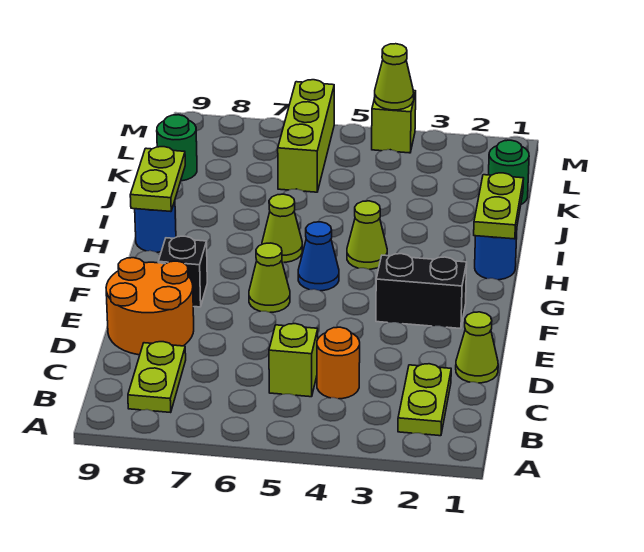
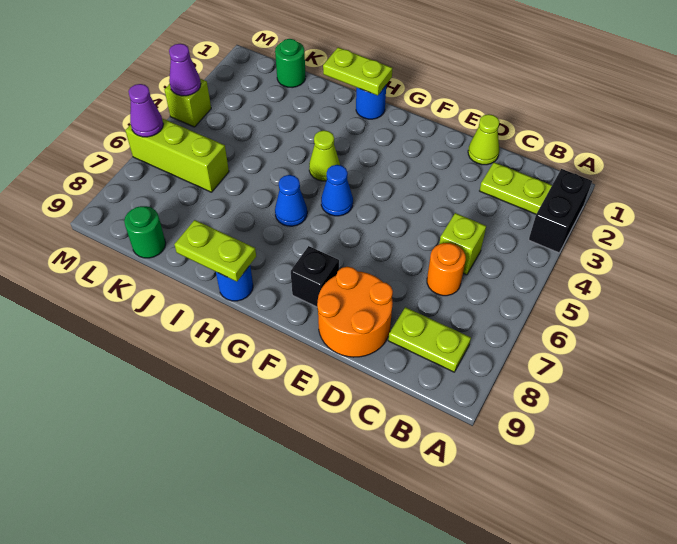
orange 1x1 round brick [317,327,360,399] -> orange 1x1 round brick moved to [427,243,466,296]
black 1x2 brick [376,254,467,329] -> black 1x2 brick moved to [529,169,592,253]
lime 1x1 cone [249,243,290,312] -> none
lime 1x1 cone [262,194,302,262] -> blue 1x1 cone [275,175,307,226]
lime 1x1 cone [375,44,414,110] -> purple 1x1 cone [169,44,201,96]
none -> purple 1x1 cone [128,84,163,137]

